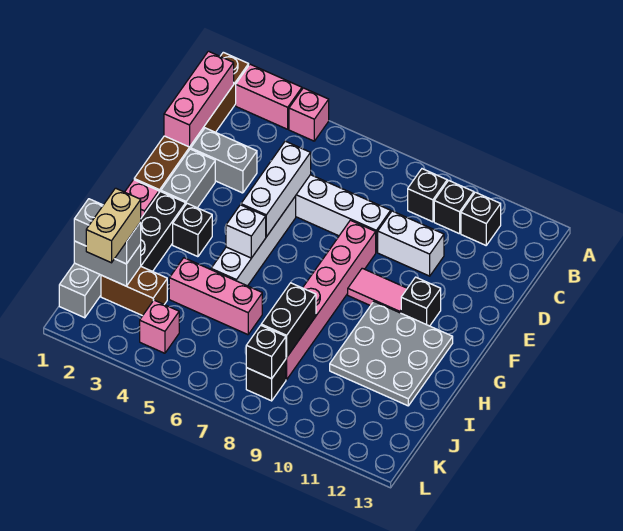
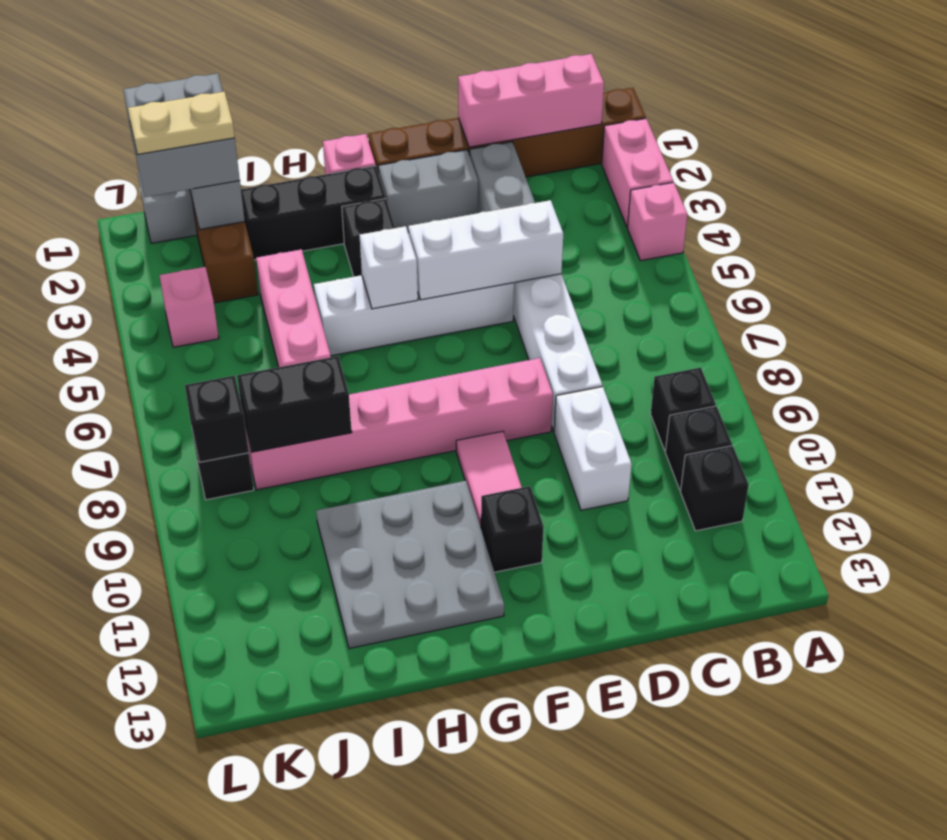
grey 1x2 brick [74,199,141,264] -> grey 2x2 brick [123,73,240,197]
tan 1x2 brick [86,188,141,263] -> tan 1x2 plate [128,92,235,155]

